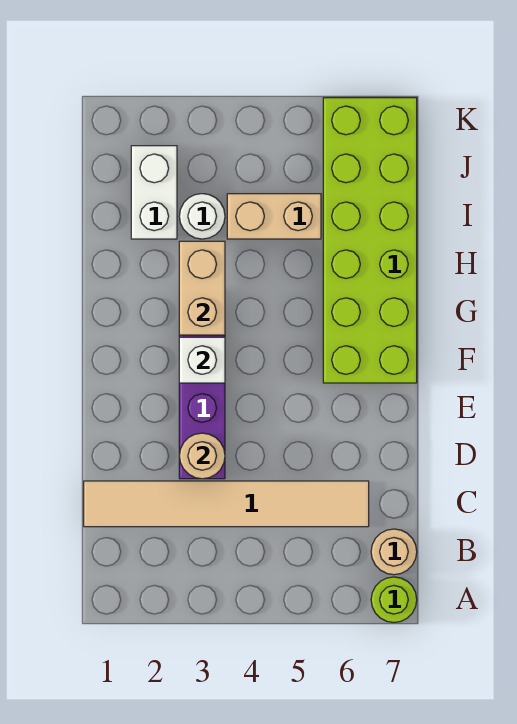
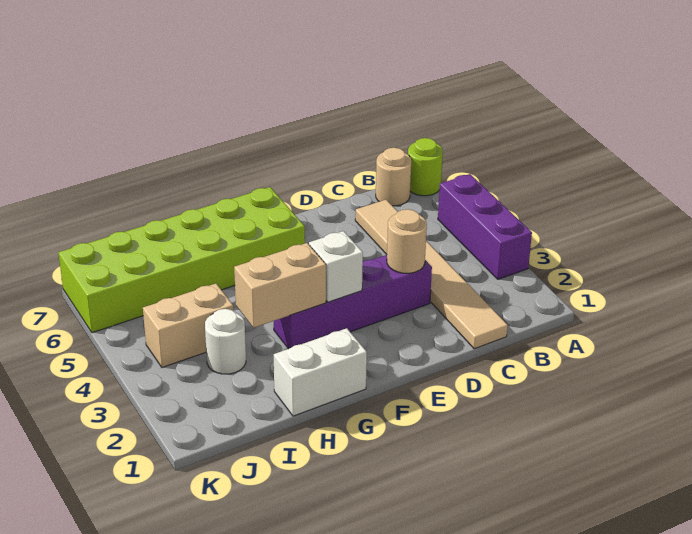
none -> purple 1x3 brick [438,174,532,279]
white 1x2 brick [131,146,177,239] -> white 1x2 brick moved to [274,328,367,416]
tan 1x2 brick [227,194,321,239] -> tan 1x2 brick turned to [143,284,233,367]

